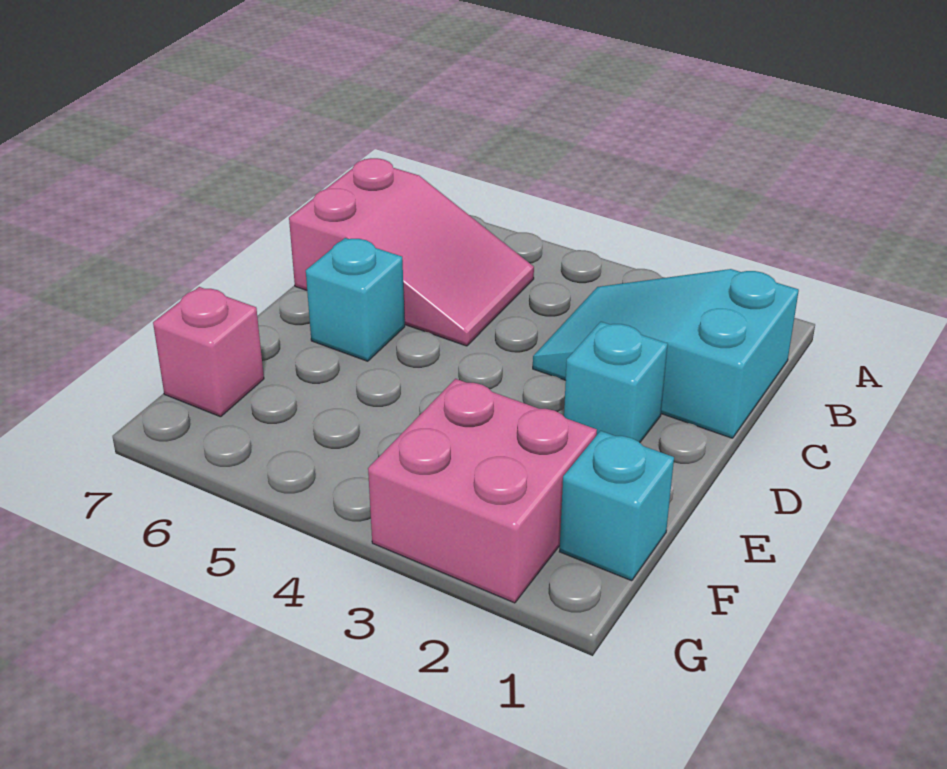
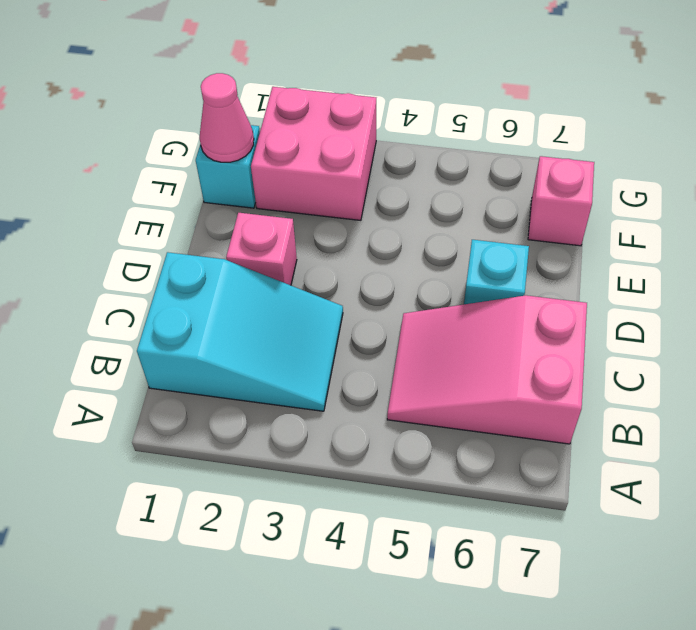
cyan 1x1 brick [564,322,668,442] -> pink 1x1 brick [226,213,297,285]
none -> pink 1x1 cone [200,73,254,162]

